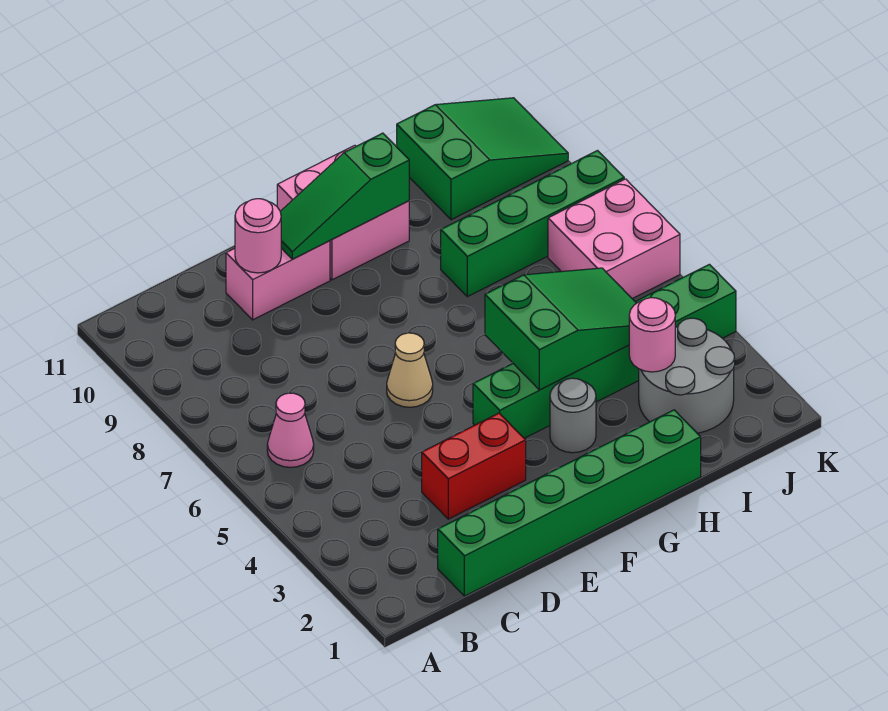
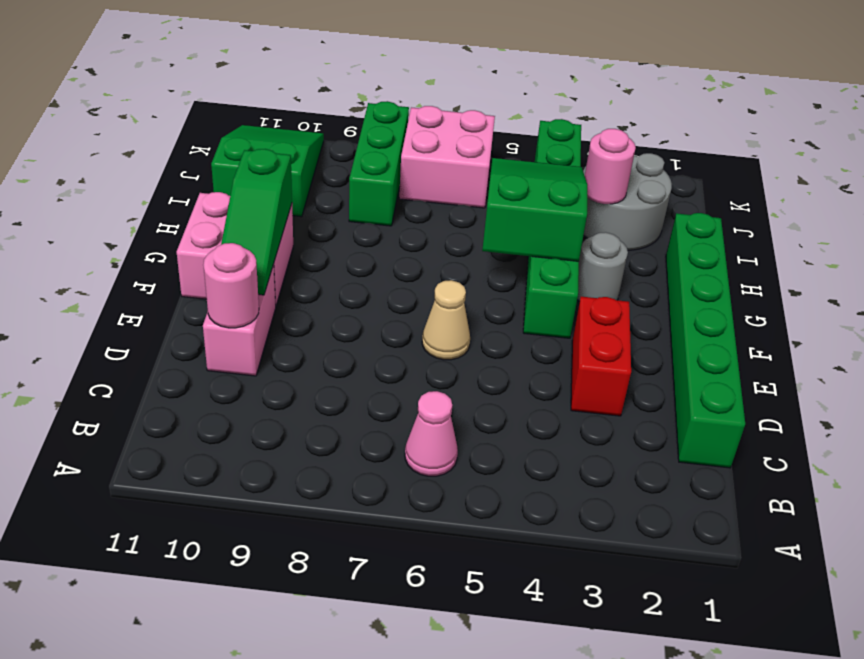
green 1x4 brick [441,151,624,297] -> green 1x3 brick [349,101,409,226]

